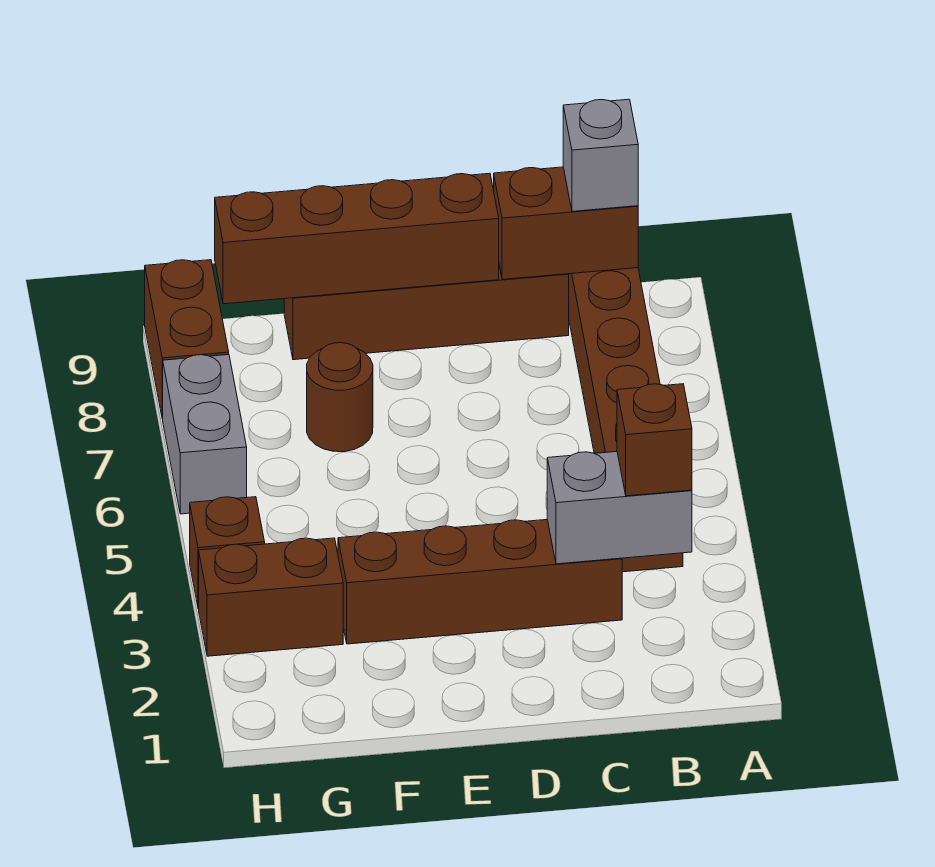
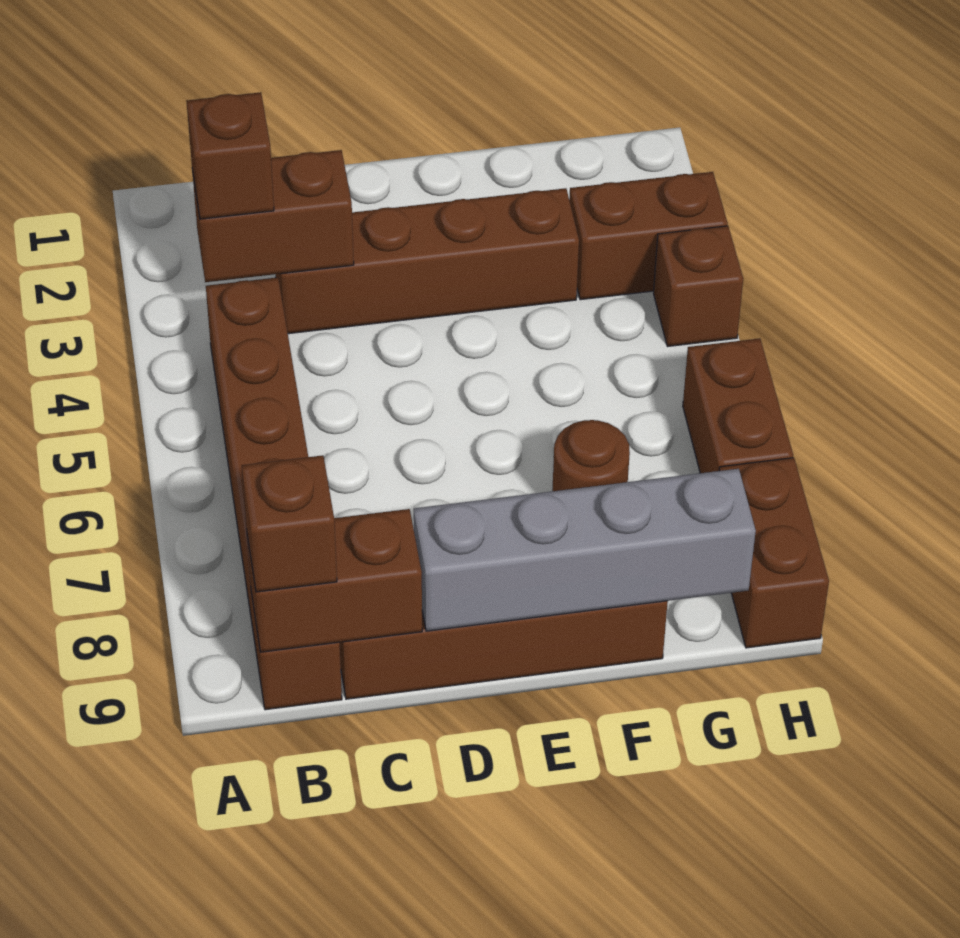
grey 1x2 brick [547,452,692,564] -> brown 1x2 brick [192,150,354,282]
grey 1x1 brick [563,99,638,211] -> brown 1x1 brick [242,455,337,592]
brown 1x4 brick [215,173,499,304] -> grey 1x4 brick [414,469,756,631]
grey 1x2 brick [163,355,247,514] -> brown 1x2 brick [683,338,793,473]

